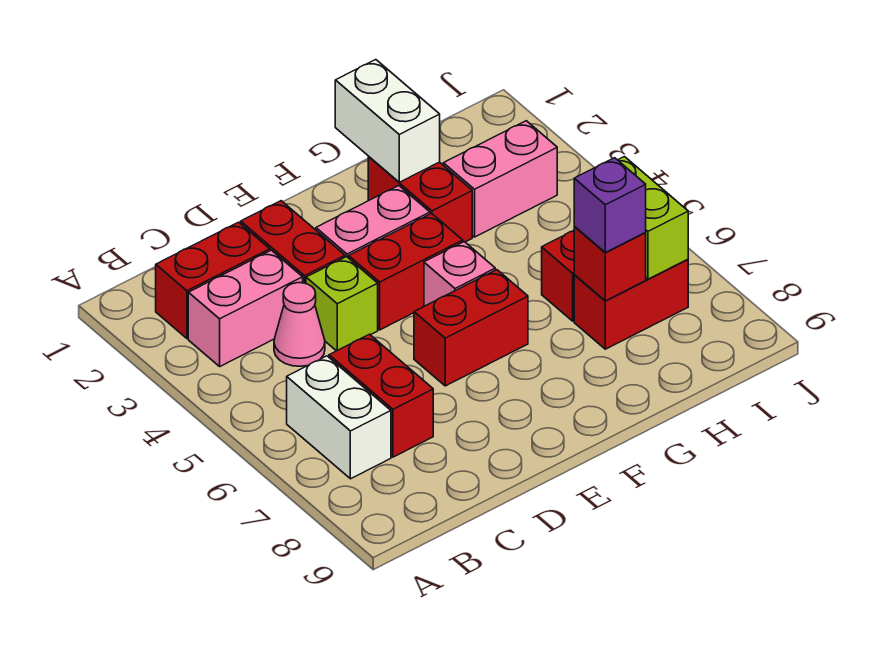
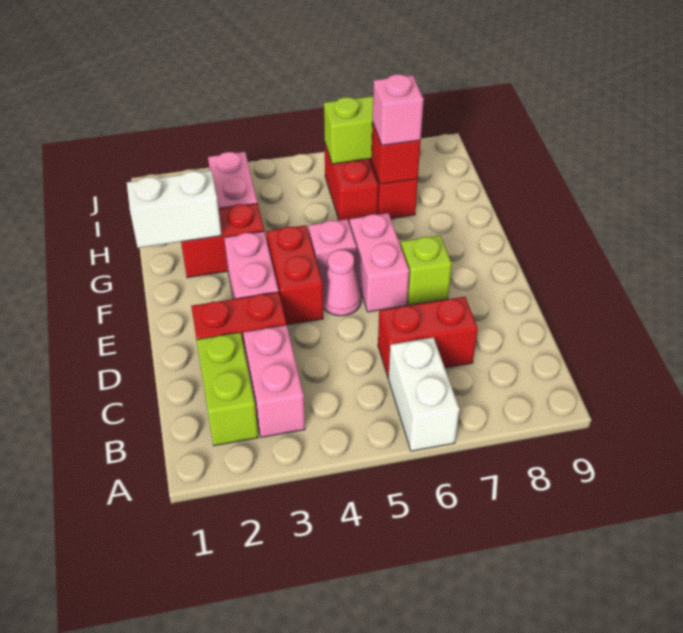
red 1x2 brick [156,222,270,338] -> lime 1x2 brick [197,332,258,446]
white 1x2 brick [287,356,391,479] -> white 1x2 brick turned to [388,337,460,451]
pink 1x1 cone [274,283,325,366] -> pink 1x1 cone moved to [323,250,361,316]
lime 1x1 brick [306,257,378,351] -> lime 1x1 brick moved to [401,236,452,305]
red 1x2 brick [414,270,528,386] -> pink 1x2 brick [350,213,409,312]
purple 1x1 brick [574,158,646,253] -> pink 1x1 brick [373,74,424,145]

